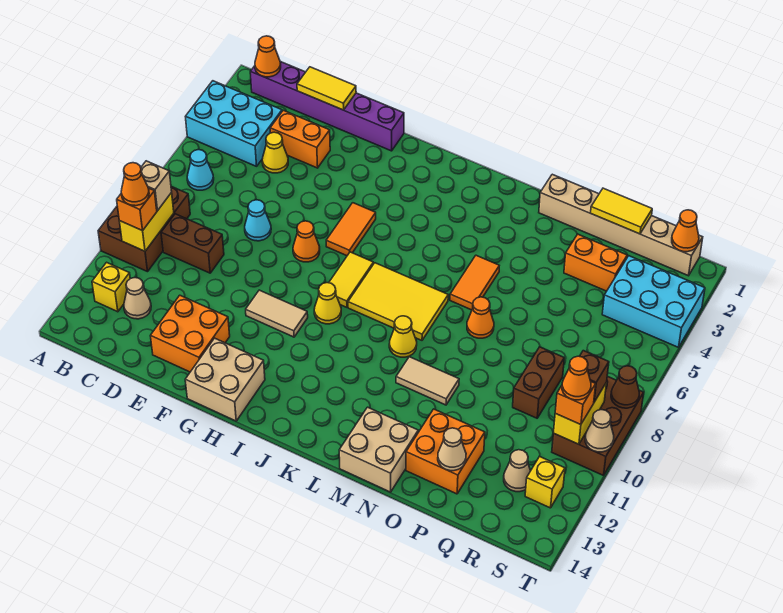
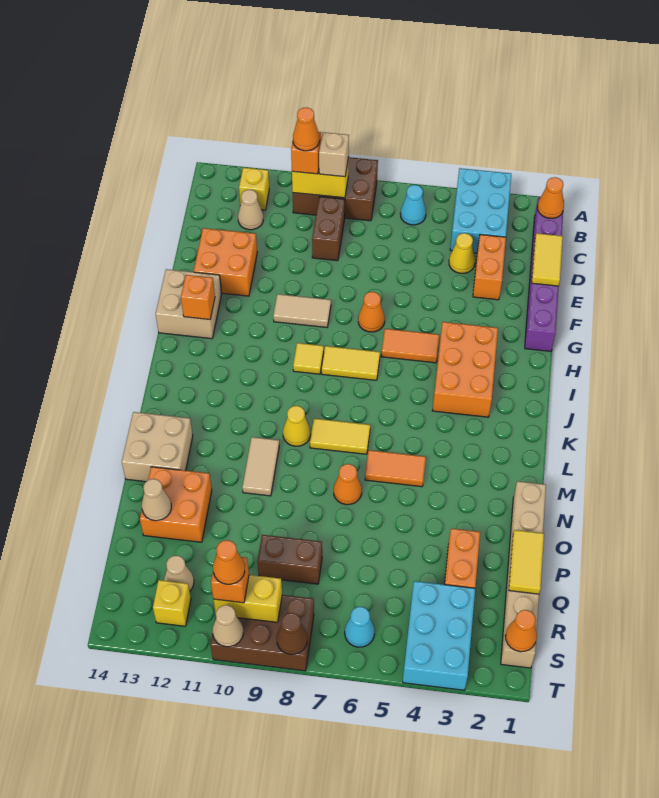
cyan 1x1 cone [245,200,271,241] -> cyan 1x1 cone moved to [345,607,375,647]
tan 1x2 tile [246,290,308,337] -> tan 1x2 tile turned to [273,294,331,327]
none -> orange 2x3 brick [432,322,498,417]
none -> orange 1x1 brick [181,275,215,320]
yellow 1x1 cone [314,283,341,324] -> yellow 1x1 tile [293,343,324,374]
yellow 2x3 tile [348,263,448,340] -> yellow 1x2 tile [310,419,370,454]
brown 1x1 brick [580,351,609,402] -> none

